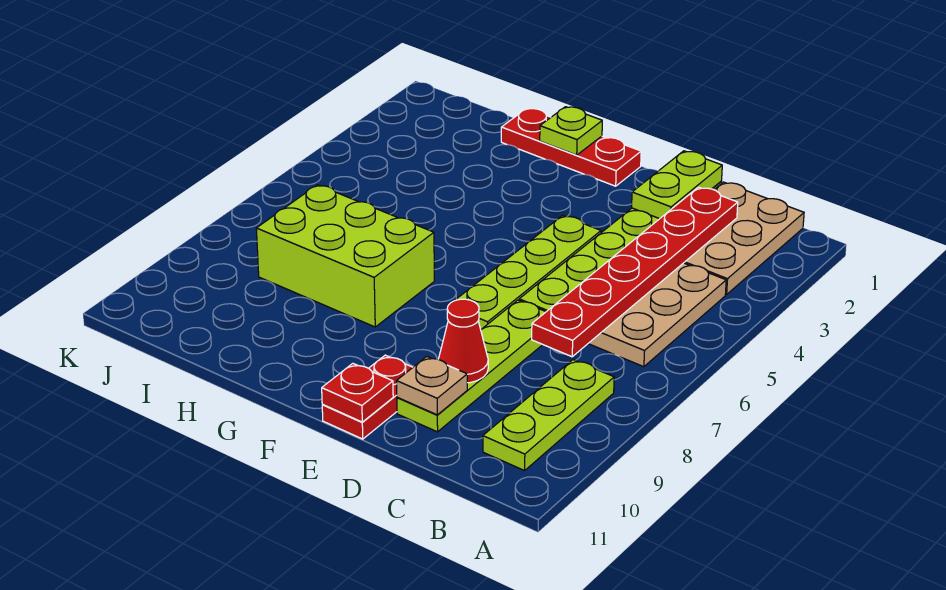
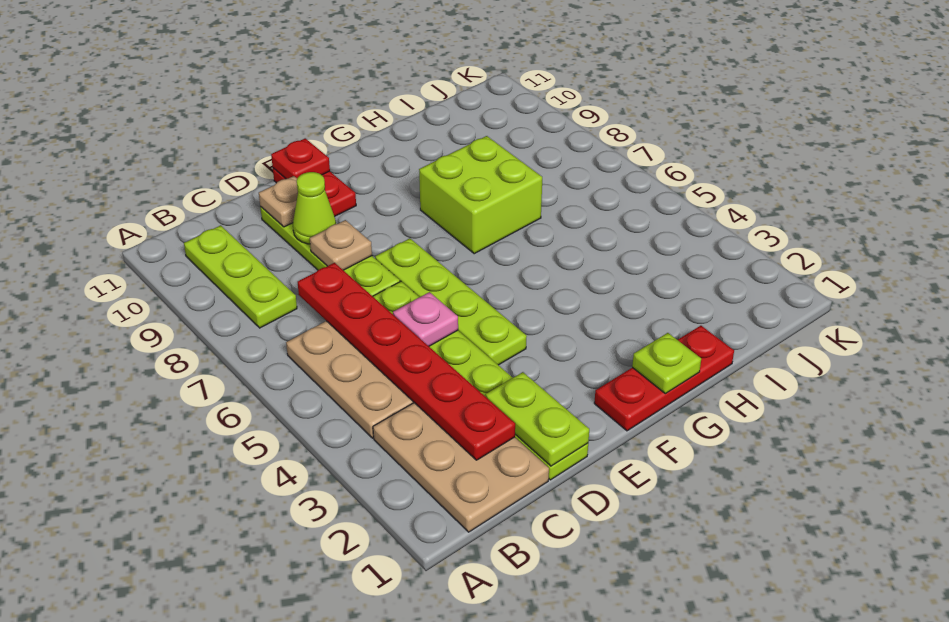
none -> pink 1x1 plate [393,292,458,346]
none -> tan 1x1 plate [310,220,372,270]
red 1x1 cone [438,299,488,383] -> lime 1x1 cone [293,172,336,244]
lime 2x3 brick [256,185,434,327] -> lime 2x2 brick [419,136,542,254]

